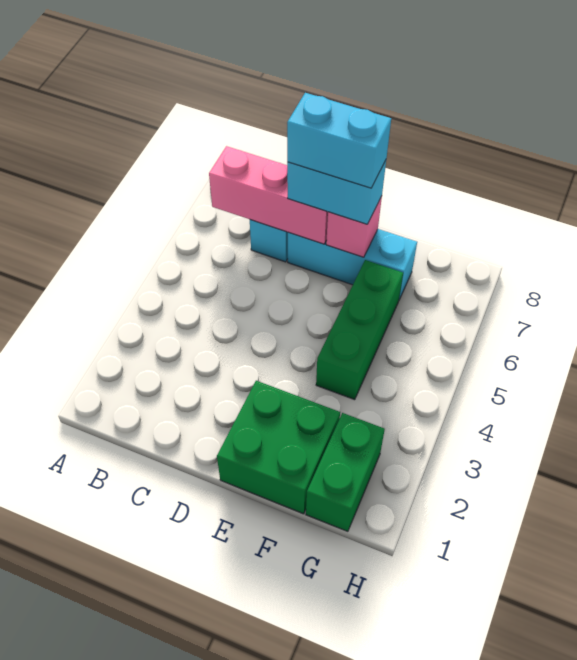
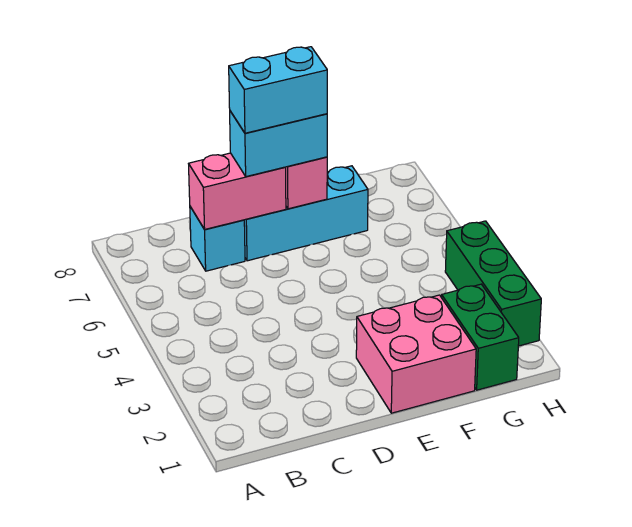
pink 1x3 brick [209,146,328,244] -> pink 1x2 brick [189,153,286,229]
green 2x2 brick [217,381,340,514] -> pink 2x2 brick [356,295,476,413]
green 1x3 brick [316,260,403,400] -> green 1x3 brick moved to [445,221,541,346]

